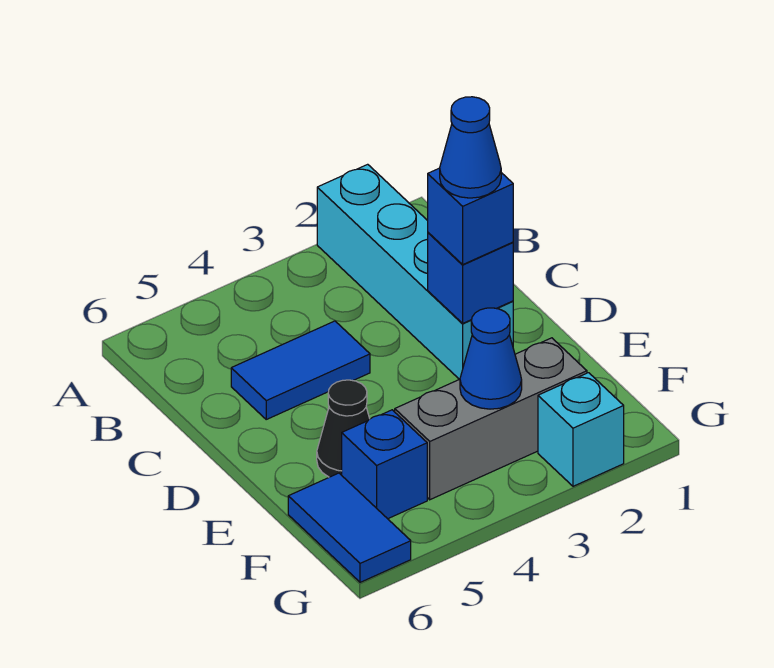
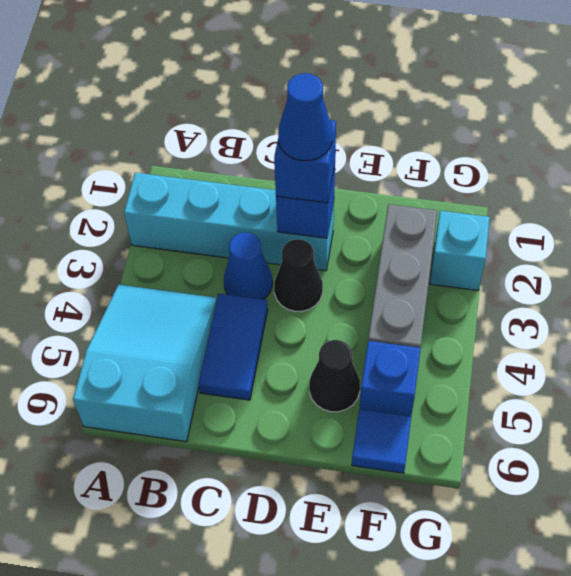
none -> cyan 2x3 slope [73,284,217,442]
none -> black 1x1 cone [274,239,323,311]
blue 1x1 cone [460,308,522,409] -> blue 1x1 cone moved to [224,233,272,300]
blue 1x2 tile [288,473,411,582] -> blue 1x1 tile [352,409,411,473]

